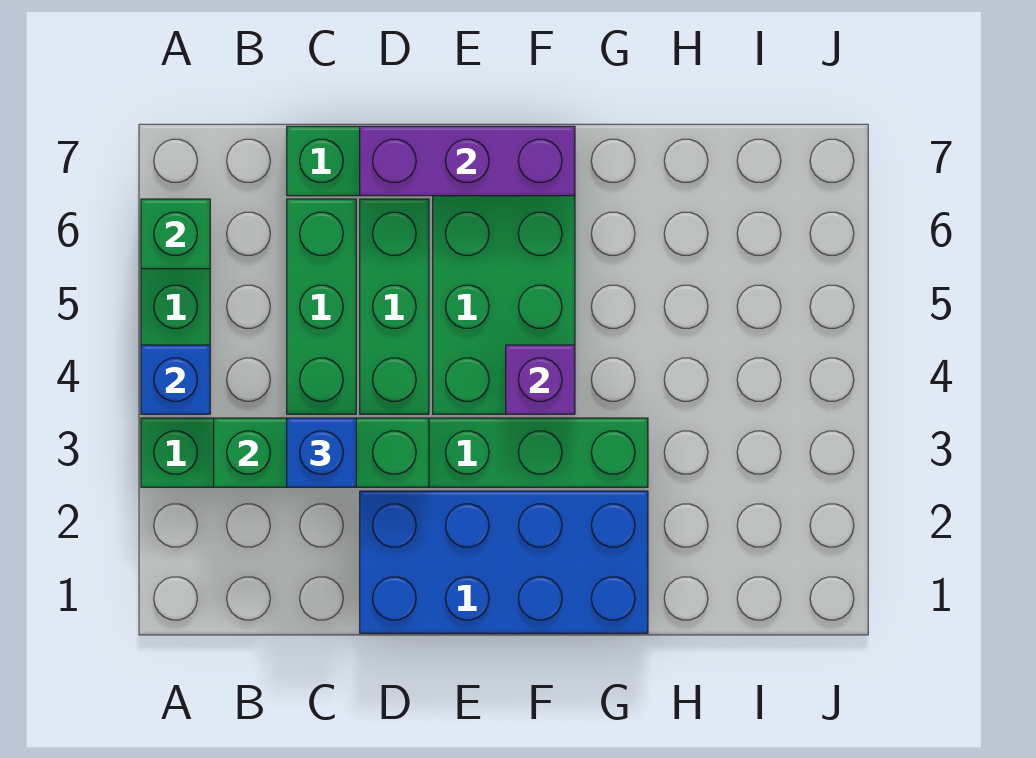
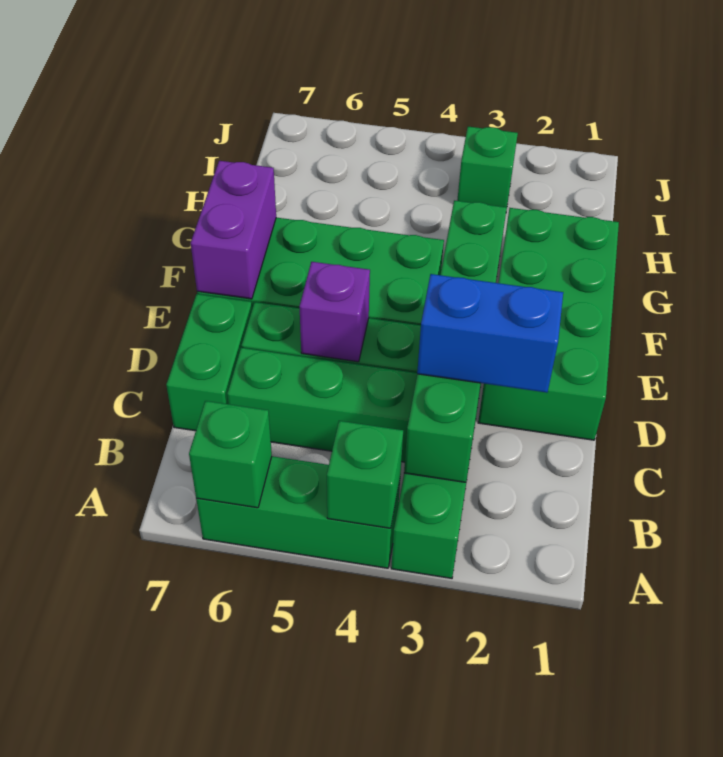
blue 1x1 brick [141,345,210,414] -> green 1x1 brick [327,421,403,528]
blue 1x1 brick [287,418,356,487] -> blue 1x2 brick [417,274,563,393]
blue 2x4 brick [360,491,648,633] -> green 2x4 brick [478,208,619,440]
purple 1x3 brick [360,126,575,196] -> purple 1x2 brick [191,161,276,299]
purple 1x1 brick [506,345,575,414] -> purple 1x1 brick moved to [299,262,370,362]
none -> green 1x1 brick [457,127,518,211]

